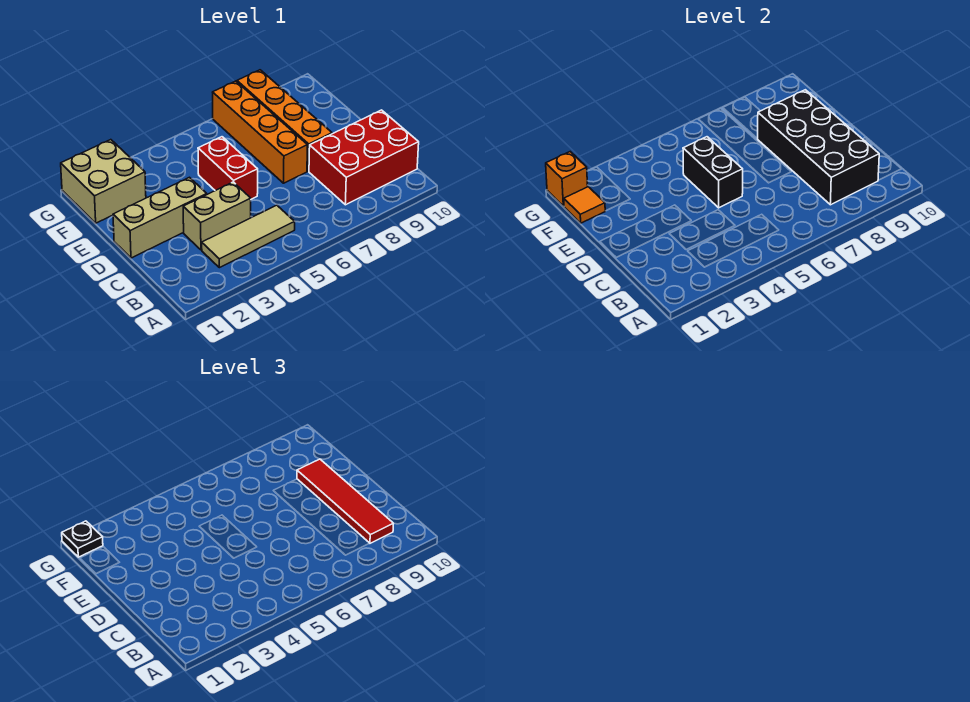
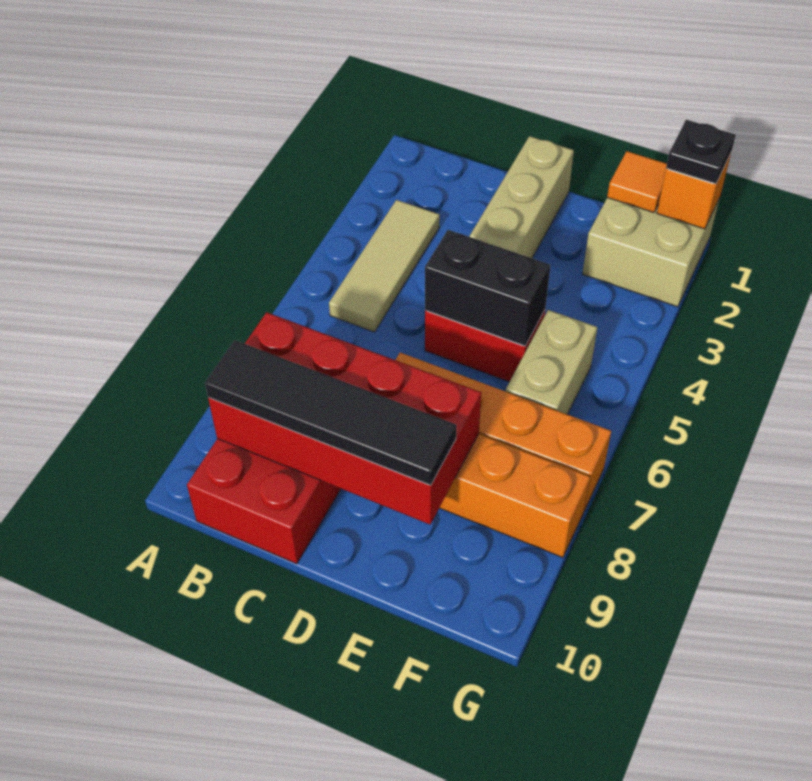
black 2x4 brick [758,90,879,205] -> red 2x4 brick [208,312,481,524]
red 1x4 tile [297,459,394,543] -> black 1x4 tile [205,340,457,485]
tan 1x2 brick [183,182,251,250] -> tan 1x2 brick moved to [506,310,598,414]

